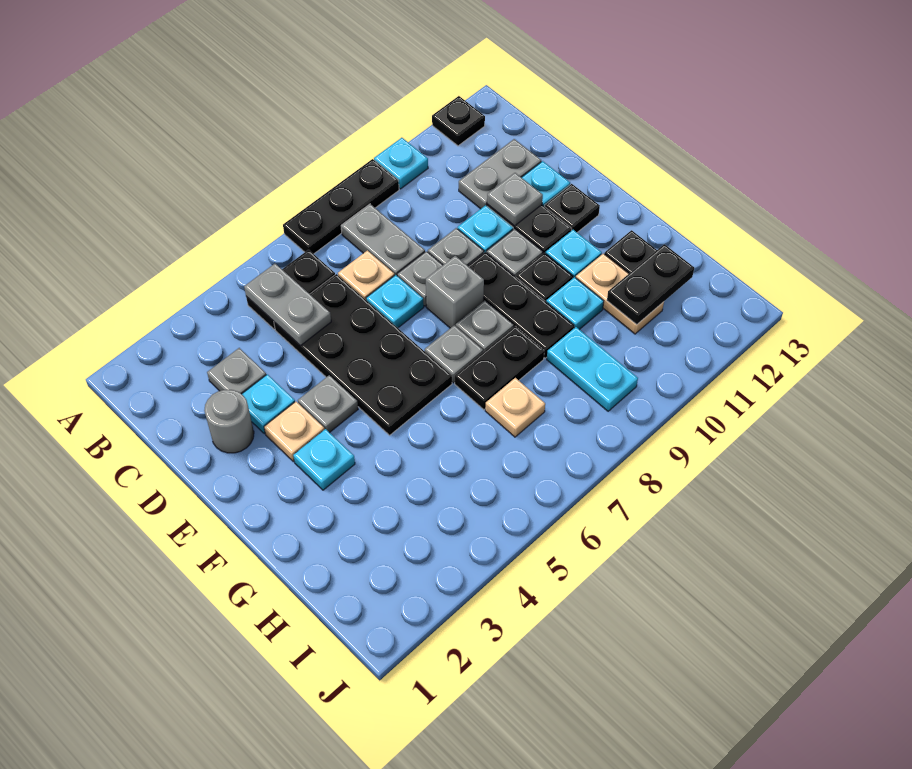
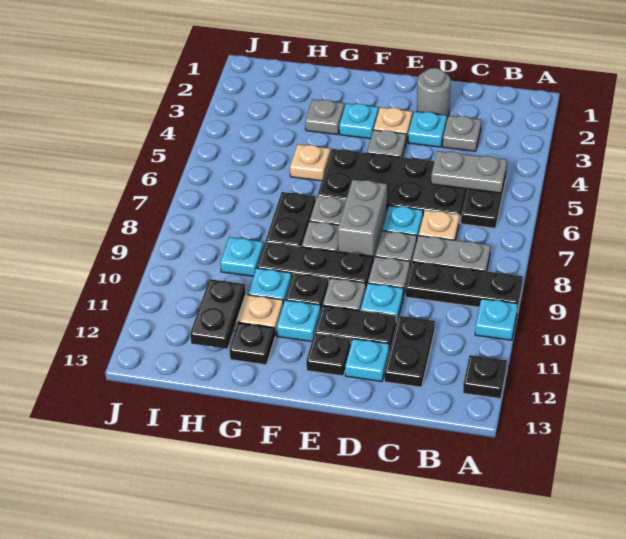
black 1x3 plate [283,159,399,254] -> black 1x3 plate turned to [405,262,523,311]
grey 1x2 plate [459,139,541,209] -> black 1x2 plate [384,316,435,387]
grey 1x1 plate [487,173,543,226] -> grey 1x1 plate moved to [305,99,344,135]
grey 1x1 brick [426,256,484,328] -> grey 1x2 brick [338,180,387,261]
tan 1x1 plate [485,378,545,437] -> tan 1x1 plate moved to [290,144,330,181]
cyan 1x2 plate [547,327,638,411] -> cyan 1x1 plate [220,237,263,276]

